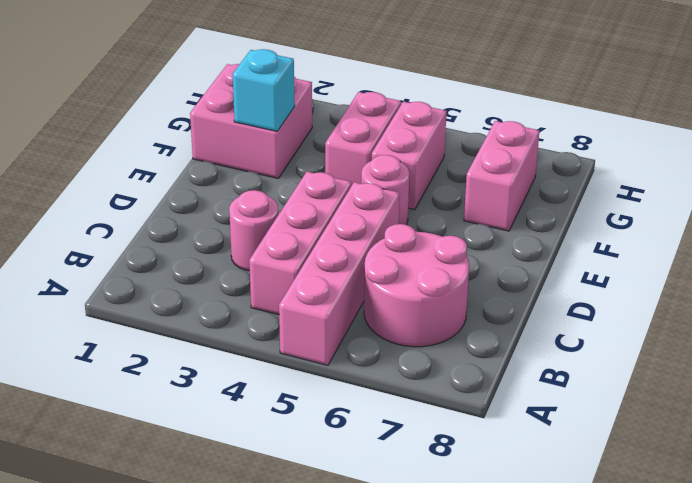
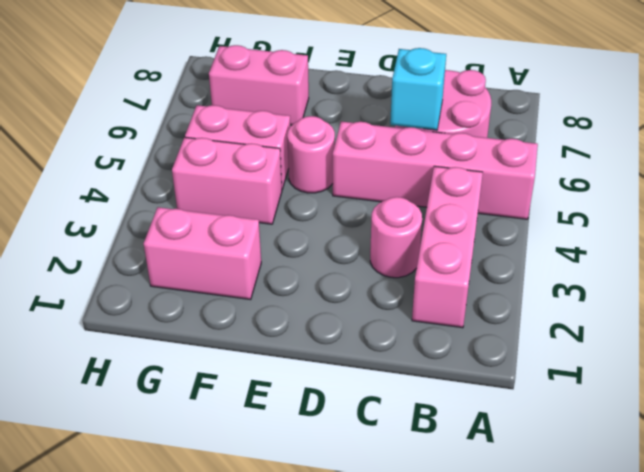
pink 1x3 brick [249,172,352,315] -> pink 1x3 brick turned to [412,166,483,328]
pink 2x2 brick [190,64,312,178] -> pink 1x2 brick [144,207,261,300]
cyan 1x1 brick [233,49,295,131] -> cyan 1x1 brick moved to [390,48,446,130]

